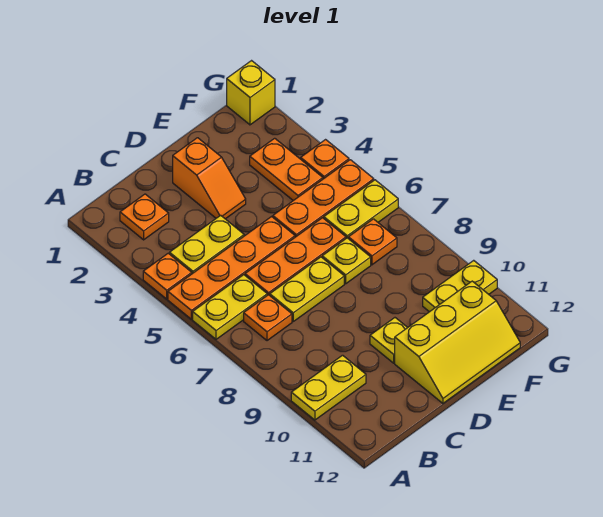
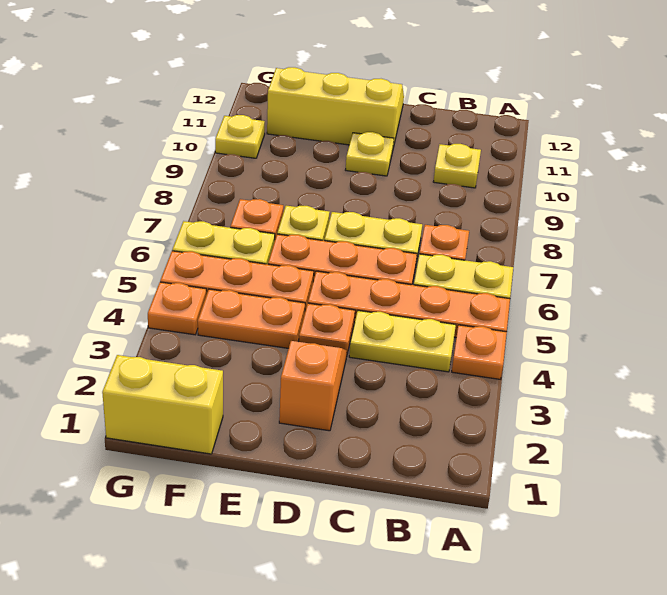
yellow 1x2 plate [291,355,366,420] -> yellow 1x1 plate [433,144,481,188]
orange 1x1 plate [120,194,169,240] -> orange 1x1 plate moved to [299,303,355,354]
orange 1x2 plate [250,138,323,201] -> orange 1x2 plate turned to [198,289,305,348]
yellow 1x2 plate [423,260,497,312] -> yellow 1x1 plate [215,115,265,158]
yellow 1x1 brick [227,61,275,125] -> yellow 1x2 brick [102,355,223,454]

